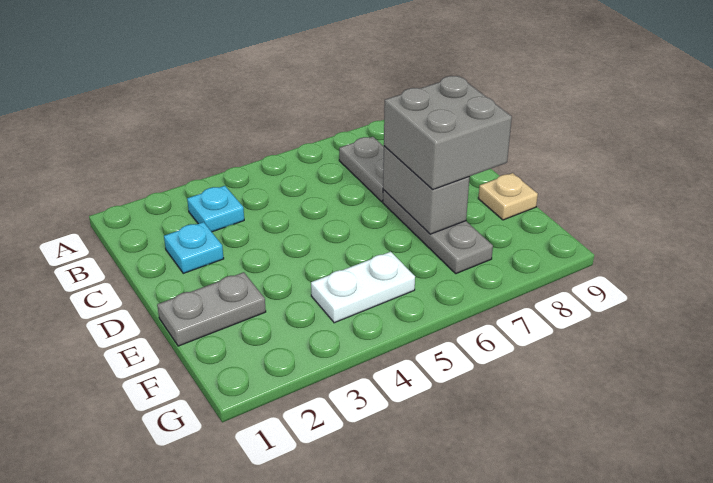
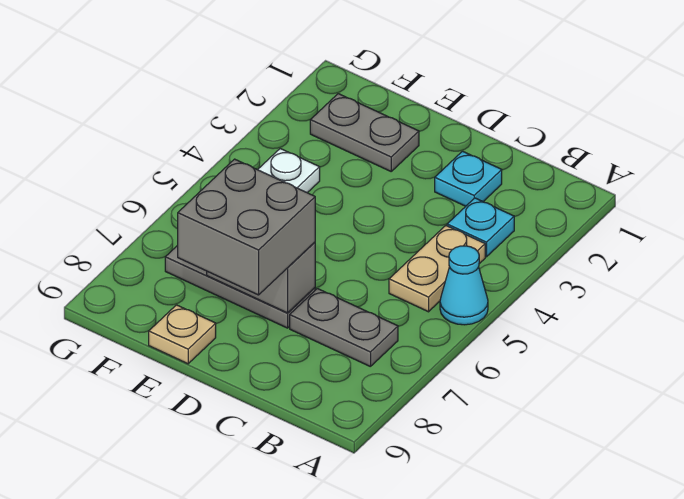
none -> cyan 1x1 cone [440,246,488,325]
none -> tan 1x2 plate [389,226,485,312]
grey 1x2 plate [157,272,266,346] -> grey 1x2 plate turned to [310,94,419,171]

